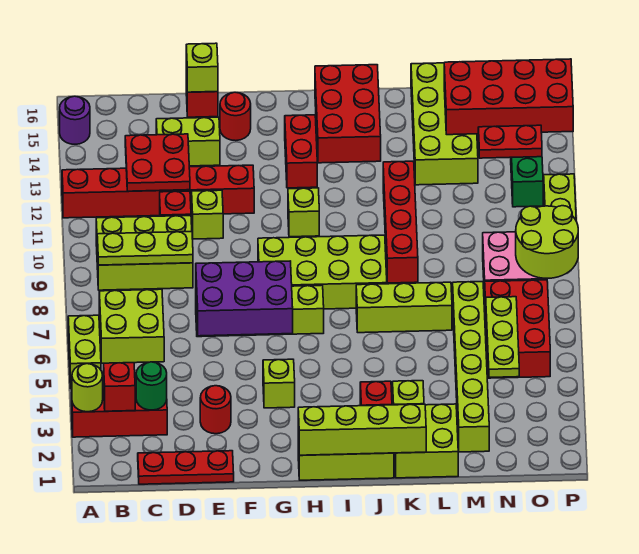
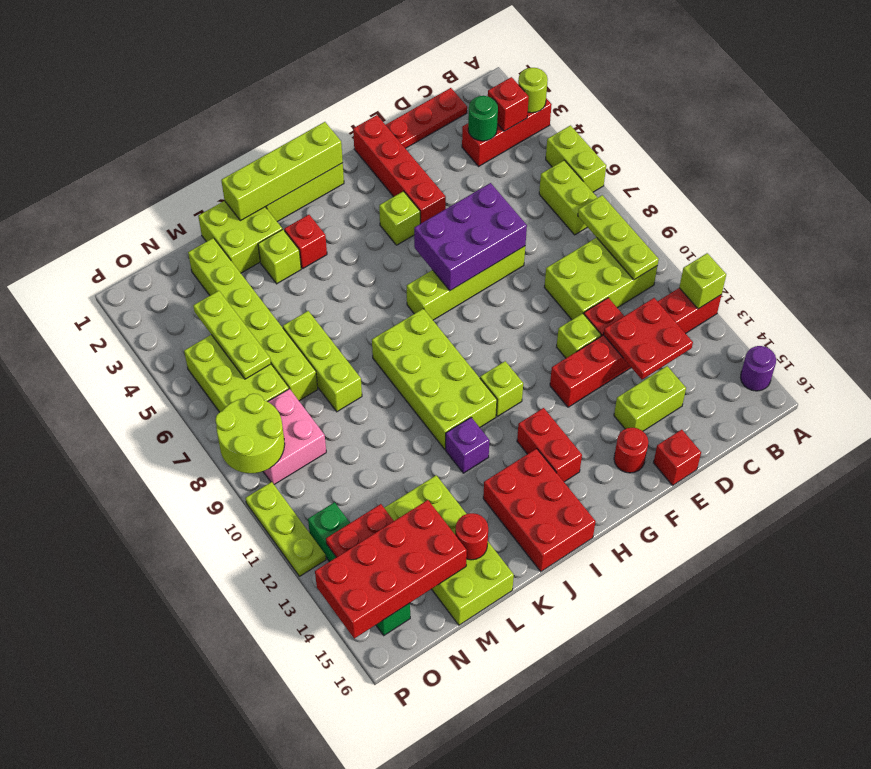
lime 2x2 brick [99,289,164,363] -> lime 1x2 brick [539,160,597,235]
lime 1x3 plate [97,232,193,265] -> lime 1x3 plate turned to [578,195,659,280]
red 1x1 round brick [200,386,231,434] -> red 1x1 round brick moved to [455,513,488,560]
lime 1x1 brick [186,43,218,92] -> lime 1x1 brick moved to [679,253,726,309]
lime 2x4 brick [258,235,387,309] -> lime 2x4 brick turned to [372,309,497,449]
lime 1x3 brick [356,282,452,333] -> lime 1x3 brick turned to [283,311,362,412]
none -> purple 1x1 brick [446,417,490,473]
red 1x4 brick [383,161,418,283] -> red 1x4 brick moved to [353,115,446,224]
red 2x3 brick [485,280,550,378] -> lime 2x3 brick [184,335,289,412]

